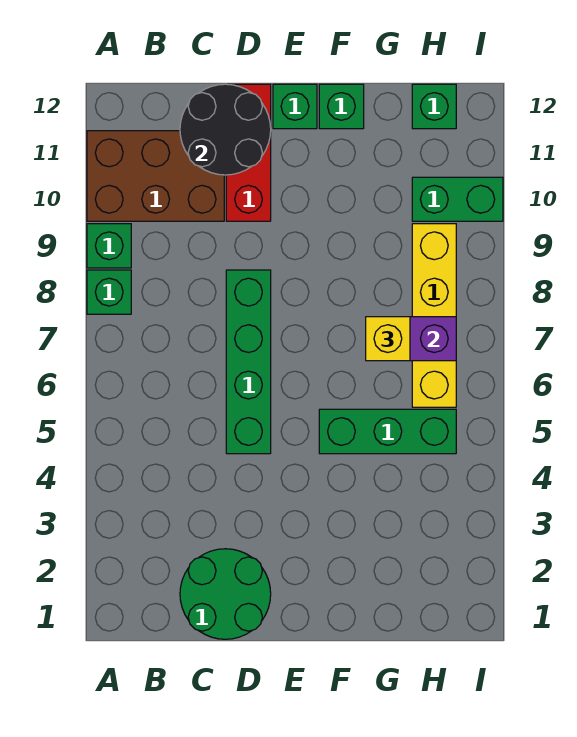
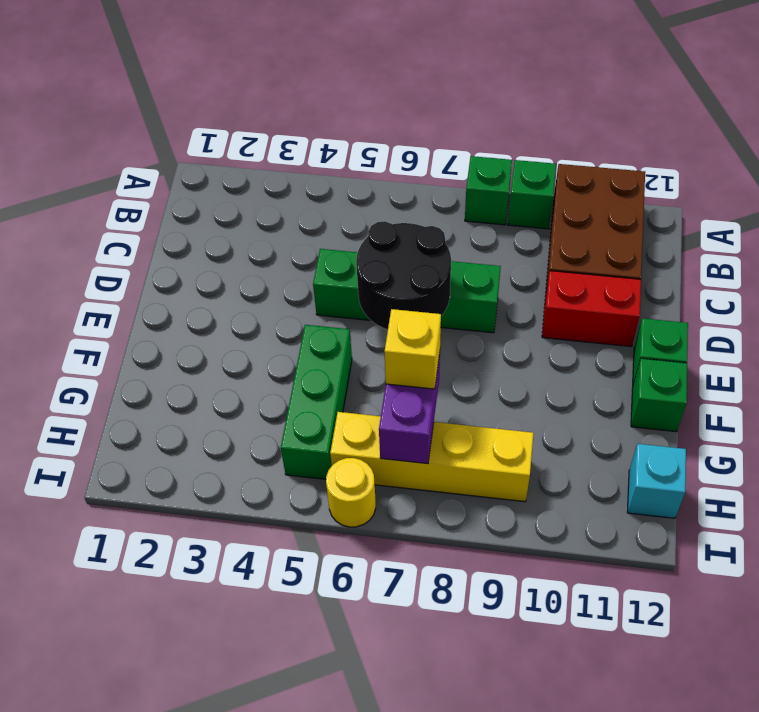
green 2x2 round brick [180,549,271,639] -> none
black 2x2 round brick [180,84,271,175] -> black 2x2 round brick moved to [356,221,451,329]
red 1x3 brick [226,84,271,221] -> red 1x2 brick [542,271,641,347]
green 1x2 brick [412,177,503,221] -> none
green 1x1 brick [412,84,456,129] -> cyan 1x1 brick [627,444,686,518]
none -> yellow 1x1 round brick [326,458,376,527]

